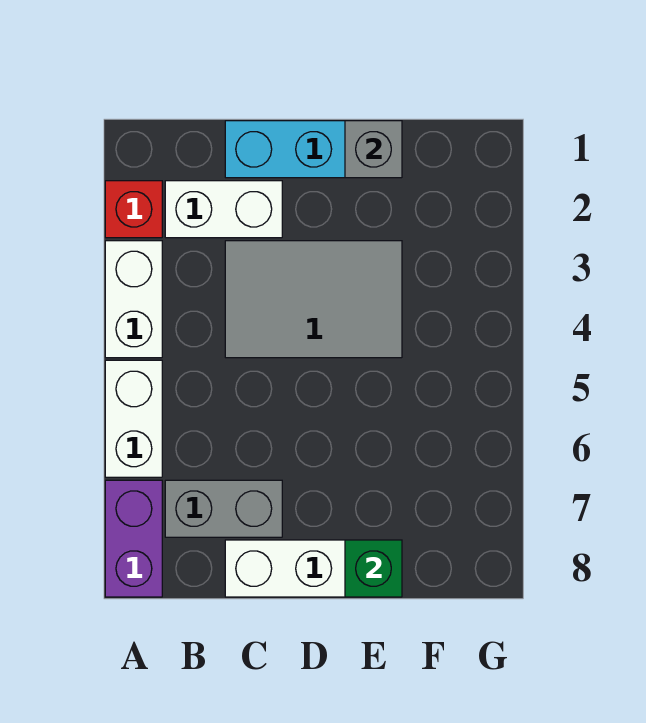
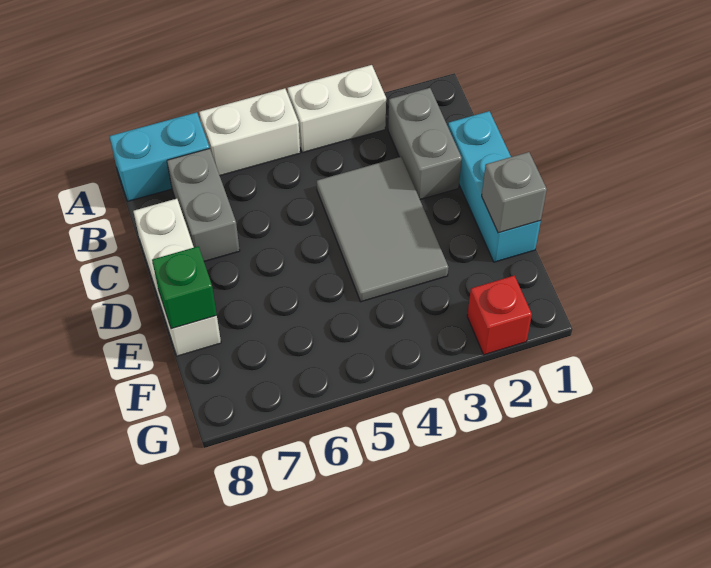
red 1x1 brick [105,181,162,238] -> red 1x1 brick moved to [467,276,532,355]
purple 1x2 brick [105,480,162,597] -> cyan 1x2 brick [109,112,210,201]
white 1x2 brick [165,181,282,238] -> grey 1x2 brick [388,88,462,200]

